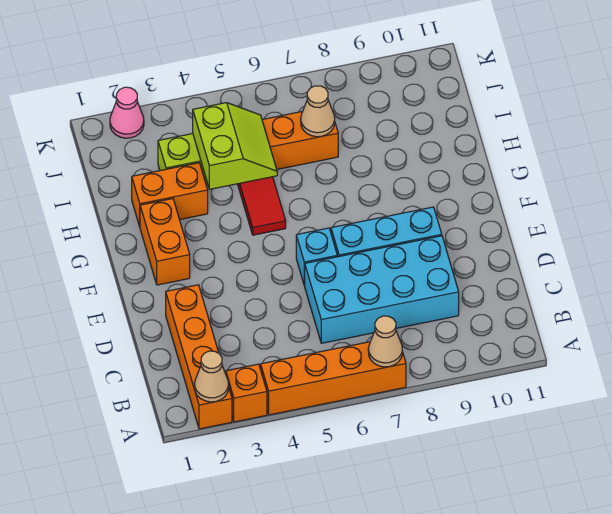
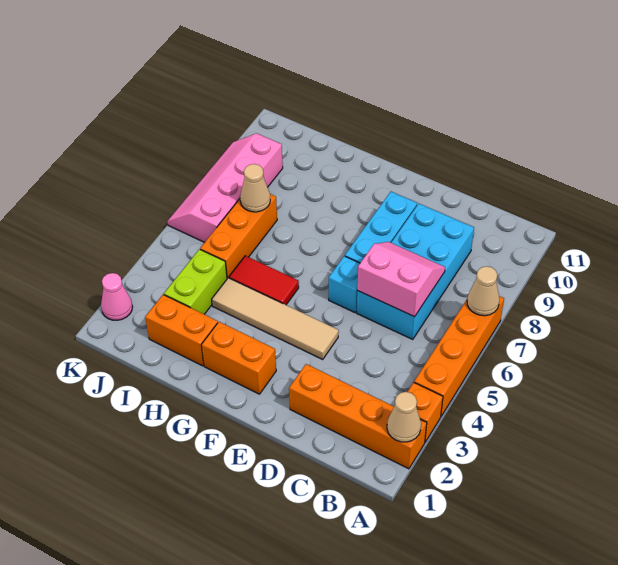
none -> pink 2x2 slope [357,242,445,317]
none -> tan 1x4 tile [212,278,339,359]
orange 1x2 brick [132,163,208,226] -> orange 1x2 brick turned to [145,295,218,366]
lime 2x2 slope [193,103,277,189] -> none
none -> pink 2x4 slope [167,133,283,242]

